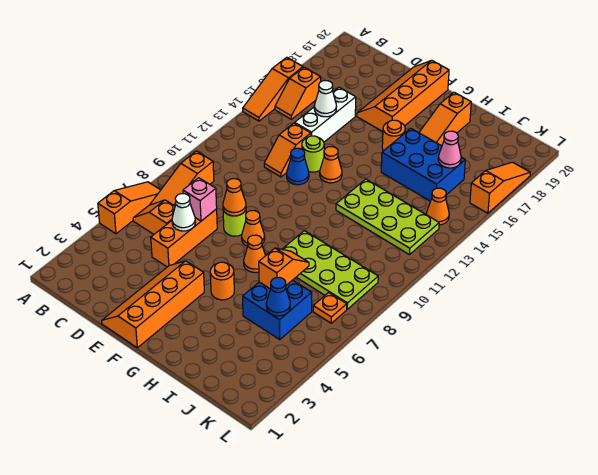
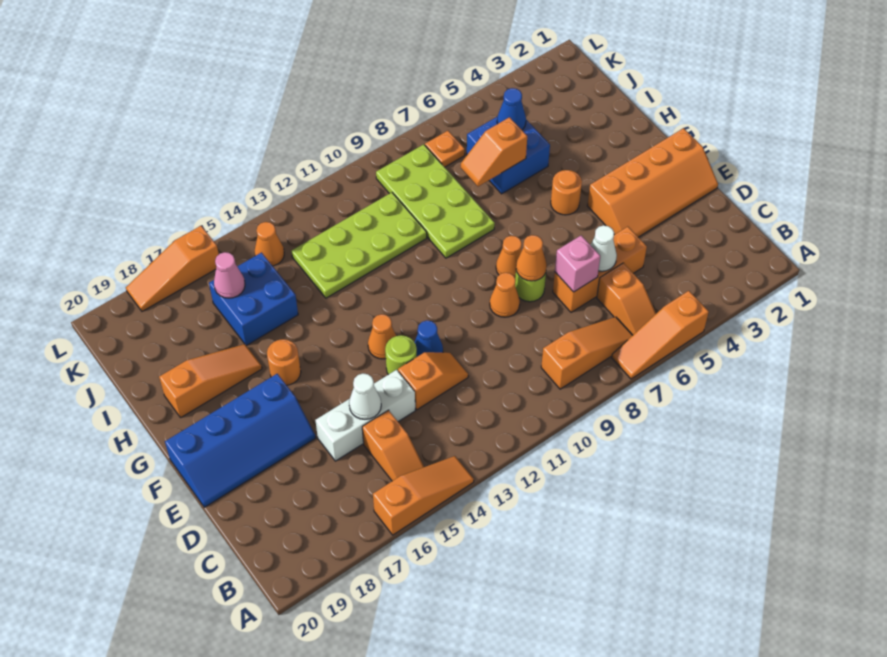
orange 1x2 slope [275,67,321,119] -> orange 1x2 slope turned to [362,410,424,481]
orange 2x4 slope [357,60,449,132] -> blue 2x4 slope [165,374,316,507]
orange 1x1 cone [244,235,266,272] -> orange 1x1 cone moved to [490,273,520,317]
lime 2x4 plate [336,179,439,255] -> lime 2x4 plate turned to [291,192,427,298]
blue 2x3 brick [381,128,465,201] -> blue 2x2 brick [209,253,298,346]

